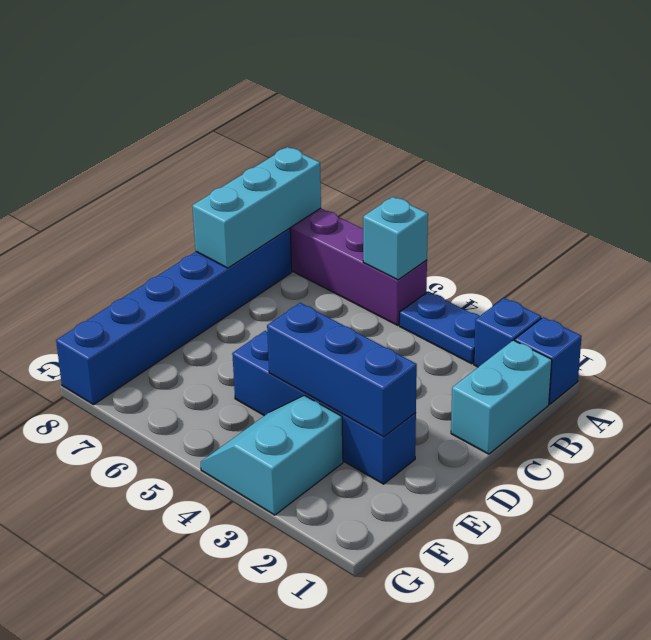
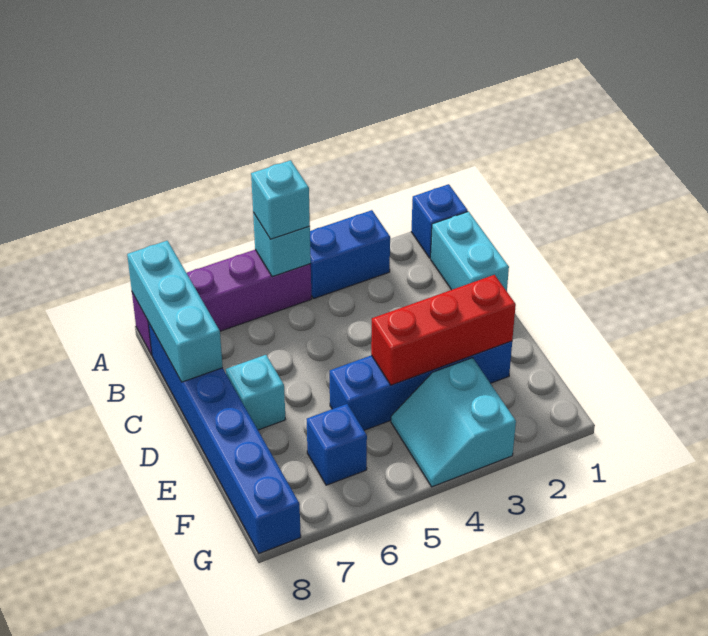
blue 1x1 brick [474,298,541,367] -> blue 1x1 brick moved to [307,404,367,485]
blue 1x2 plate [399,292,479,364] -> blue 1x2 brick [310,210,390,299]
none -> cyan 1x1 brick [251,160,310,239]
none -> cyan 1x1 brick [226,355,286,430]
blue 1x3 brick [267,303,417,437] -> red 1x3 brick [371,275,516,385]

